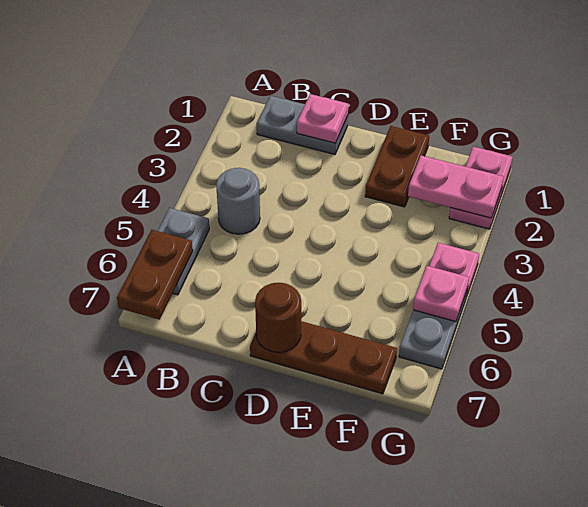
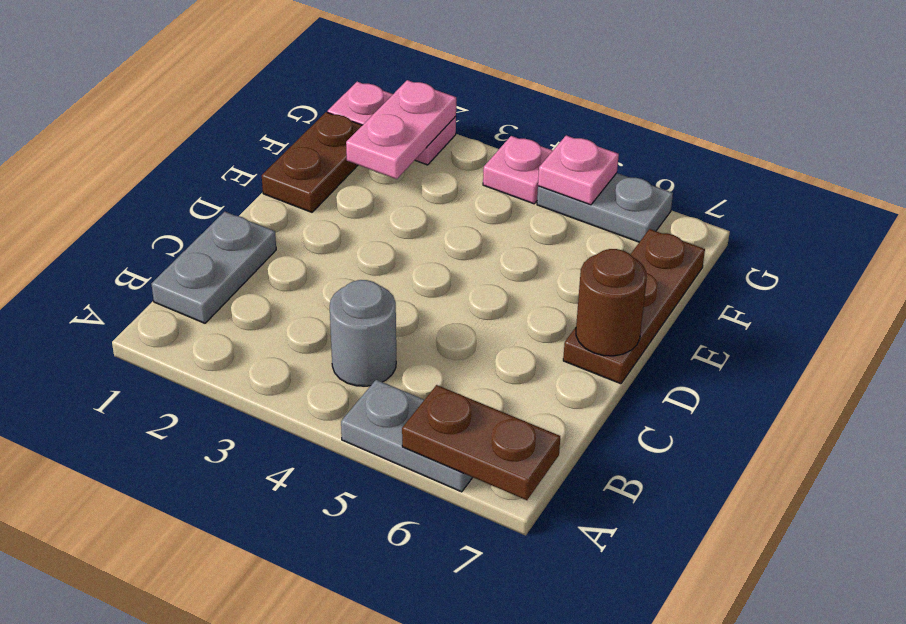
pink 1x1 plate [297,94,348,143] -> none
brown 1x2 plate [365,126,429,207] -> brown 1x2 plate turned to [262,112,362,212]

